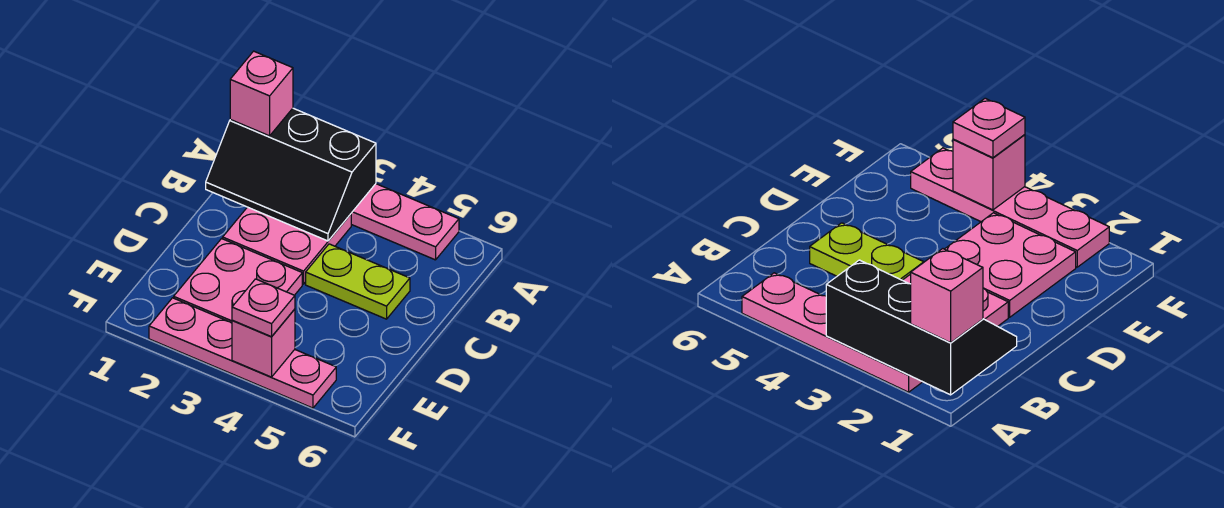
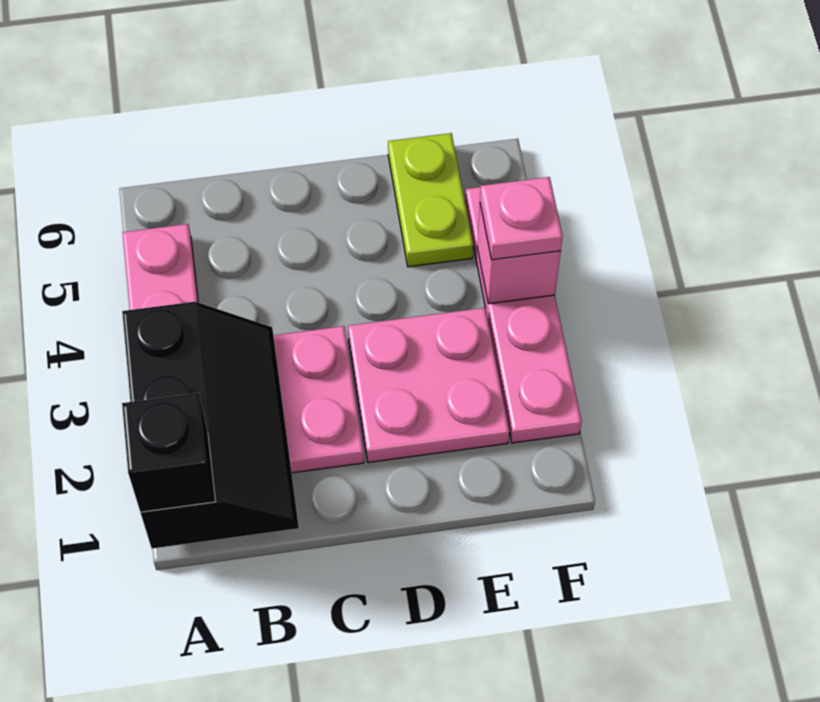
pink 1x1 brick [230,51,293,136] -> black 1x1 brick [122,393,215,512]
lime 1x2 plate [306,244,410,319] -> lime 1x2 plate moved to [388,133,473,267]

